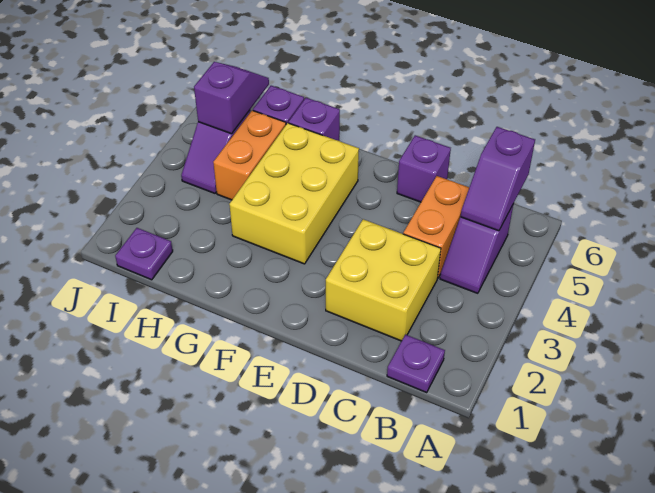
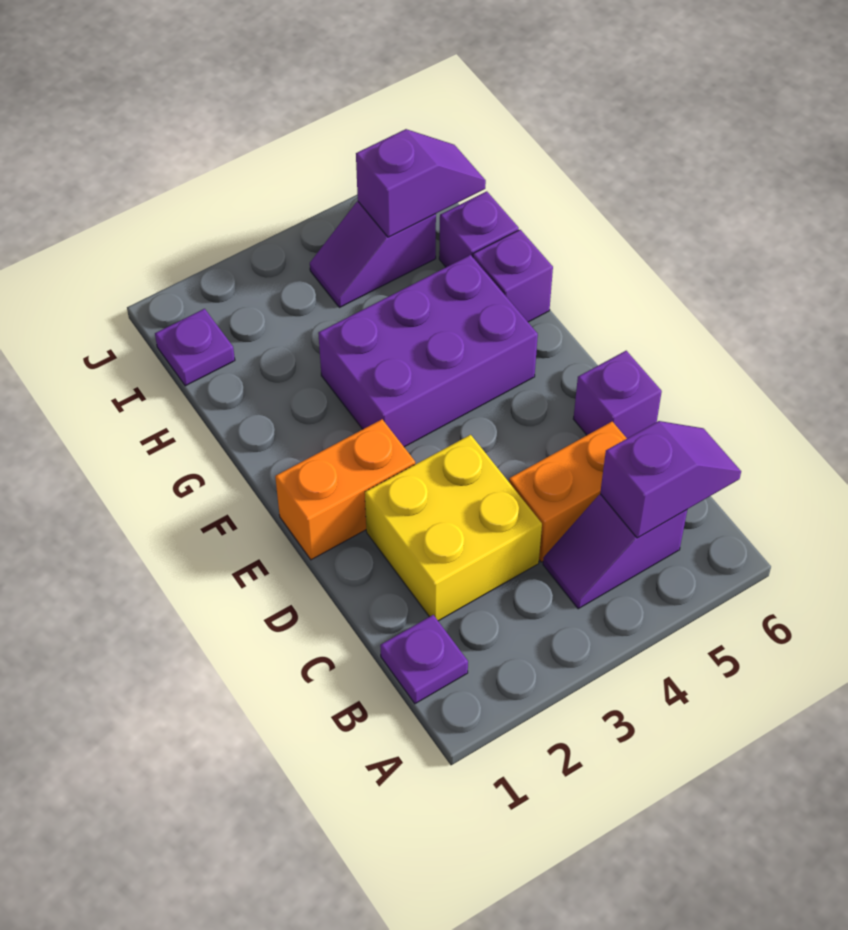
purple 1x2 slope [461,127,535,231] -> purple 1x2 slope turned to [600,421,741,538]
yellow 2x3 brick [229,123,359,264] -> purple 2x3 brick [318,255,538,447]
orange 1x2 brick [213,110,286,200] -> orange 1x2 brick moved to [275,419,415,560]

